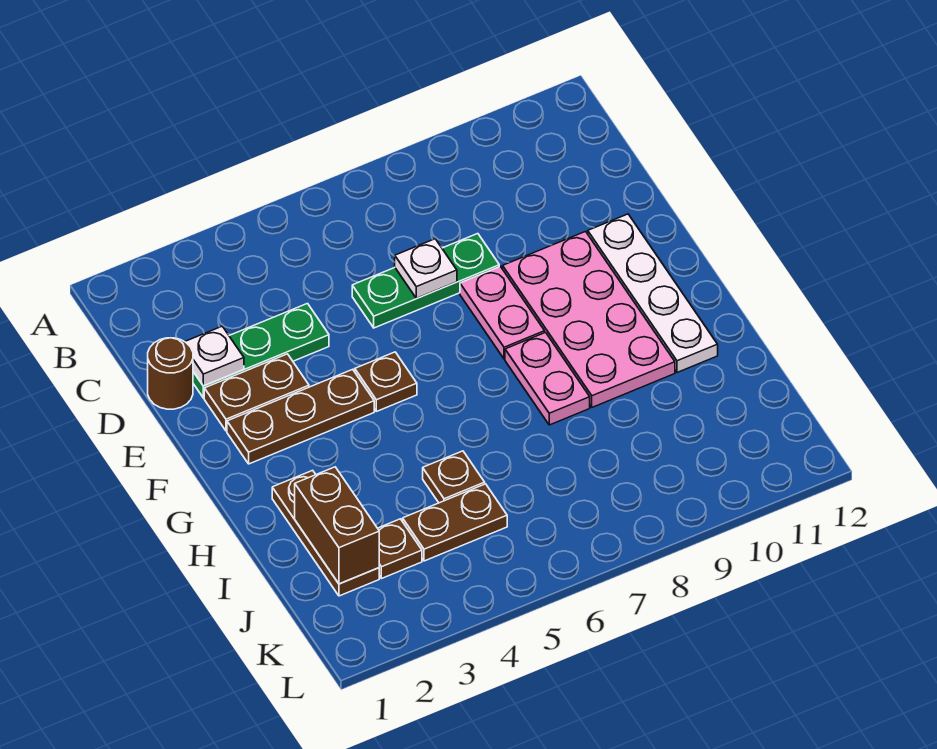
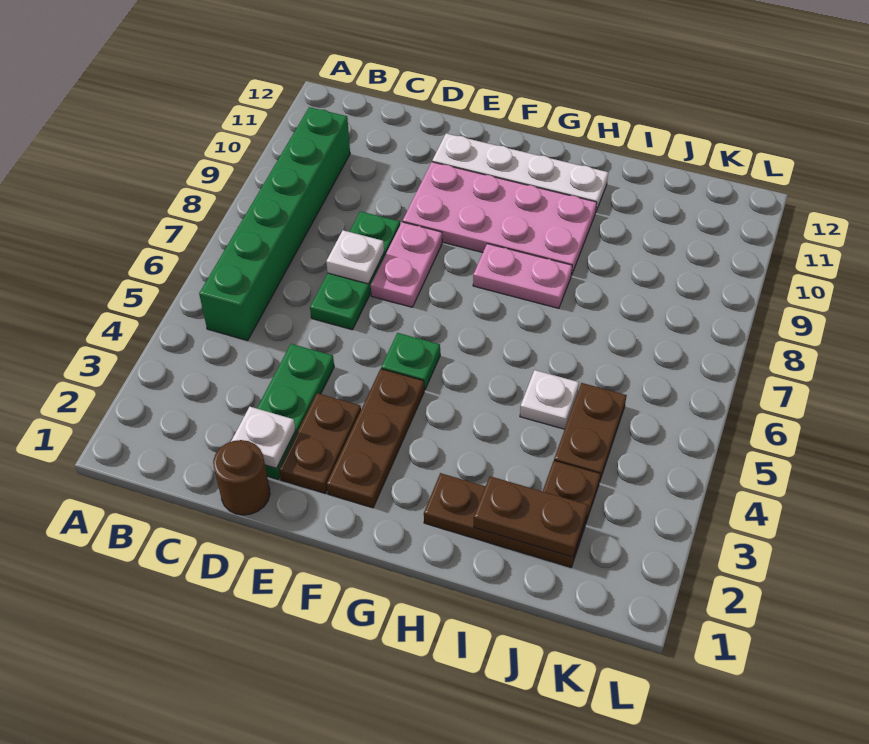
none -> green 1x6 brick [199,107,350,340]
pink 1x2 plate [460,266,545,359] -> pink 1x2 plate turned to [371,222,442,307]
brown 1x1 plate [355,352,417,411] -> green 1x1 plate [381,333,440,390]
brown 1x2 brick [295,467,379,584] -> brown 1x2 plate [474,476,588,557]
brown 1x1 plate [423,451,485,503] -> white 1x1 plate [520,370,579,429]

